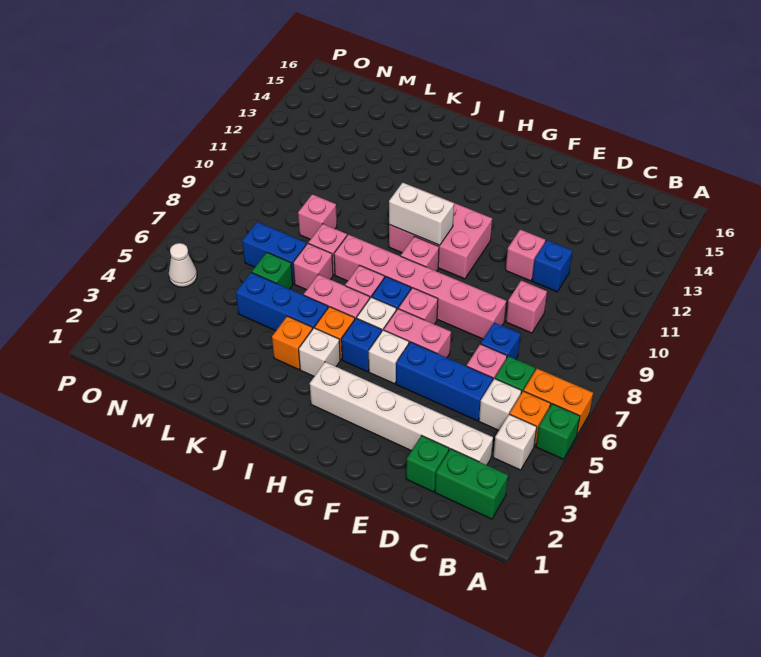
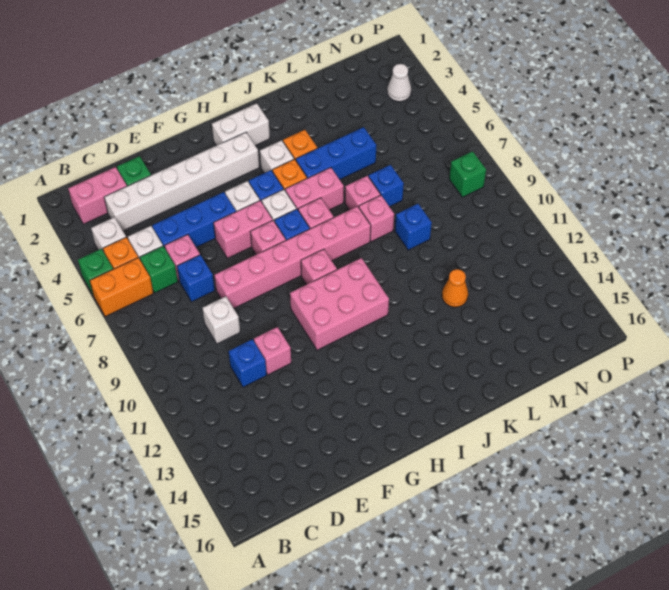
green 1x2 brick [435,449,508,519] -> pink 1x2 brick [68,167,127,224]
pink 1x1 brick [506,281,547,333] -> white 1x1 brick [202,297,240,344]
white 1x2 brick [389,183,454,245] -> white 1x2 brick moved to [212,103,270,146]
green 1x1 brick [252,253,293,289] -> green 1x1 brick moved to [449,151,486,197]
blue 1x2 brick [242,222,307,284] -> blue 1x1 brick [369,165,404,207]
pink 1x1 brick [298,194,337,239] -> blue 1x1 brick [395,204,432,250]
none -> orange 1x1 cone [442,269,468,307]
white 1x1 cone [169,243,197,287] -> white 1x1 cone moved to [387,64,411,102]

